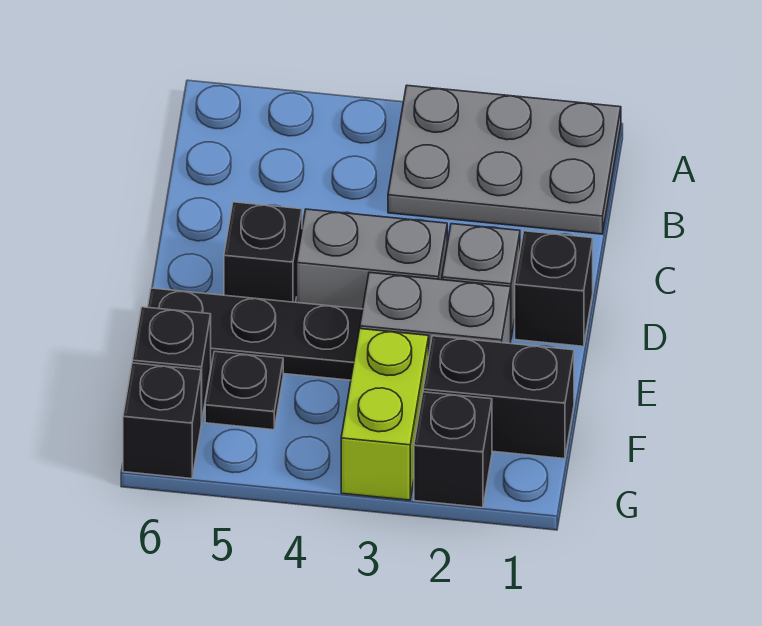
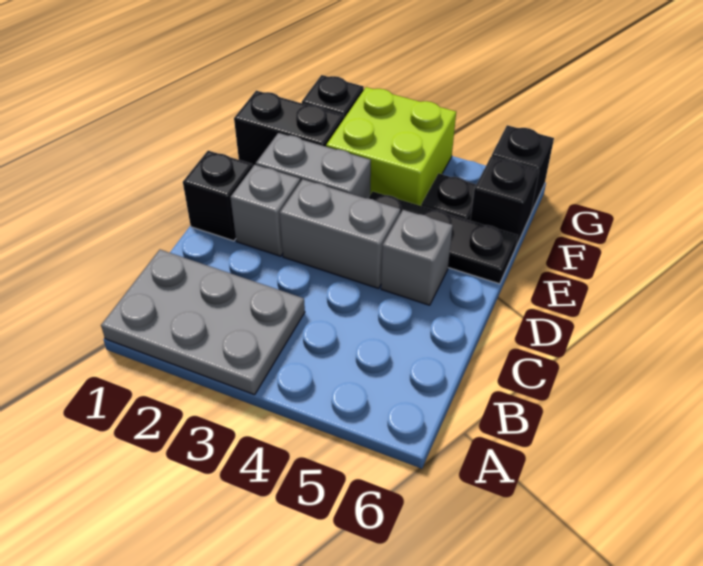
black 1x1 brick [224,202,302,302] -> grey 1x1 brick [381,210,453,305]
lime 1x2 brick [341,329,429,500] -> lime 2x2 brick [326,87,456,206]

